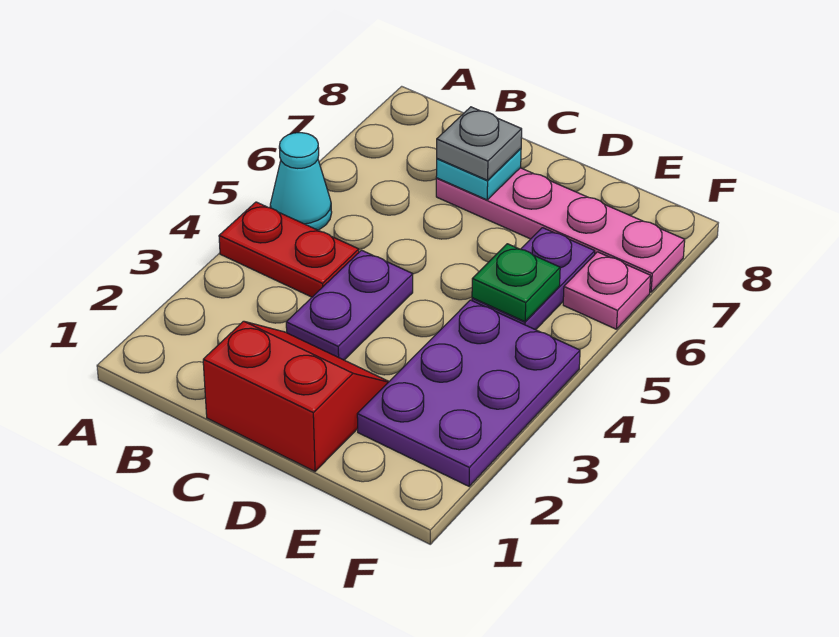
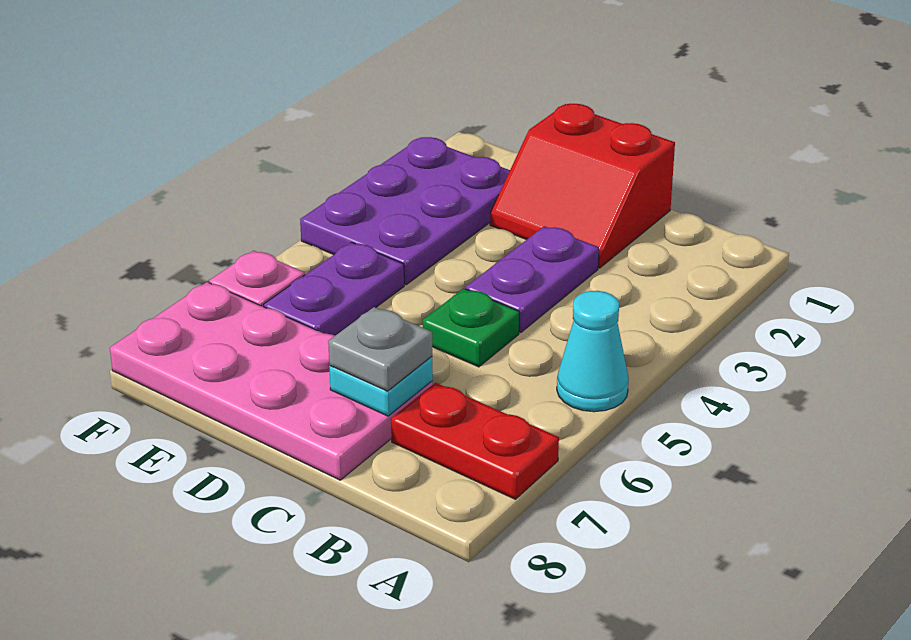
red 1x2 plate [219,202,359,297] -> red 1x2 plate moved to [391,383,559,499]
pink 1x4 plate [436,168,685,292] -> pink 2x4 plate [110,282,433,480]
green 1x1 plate [472,244,560,322] -> green 1x1 plate moved to [423,288,520,367]

